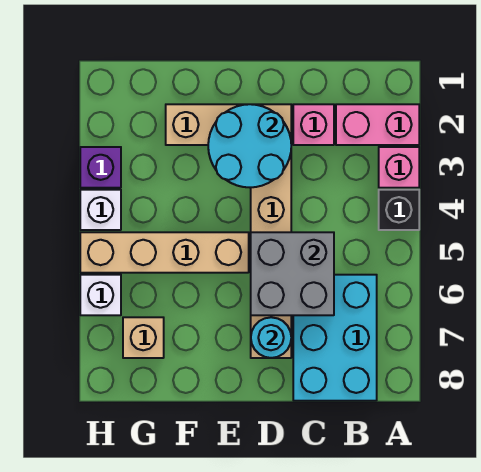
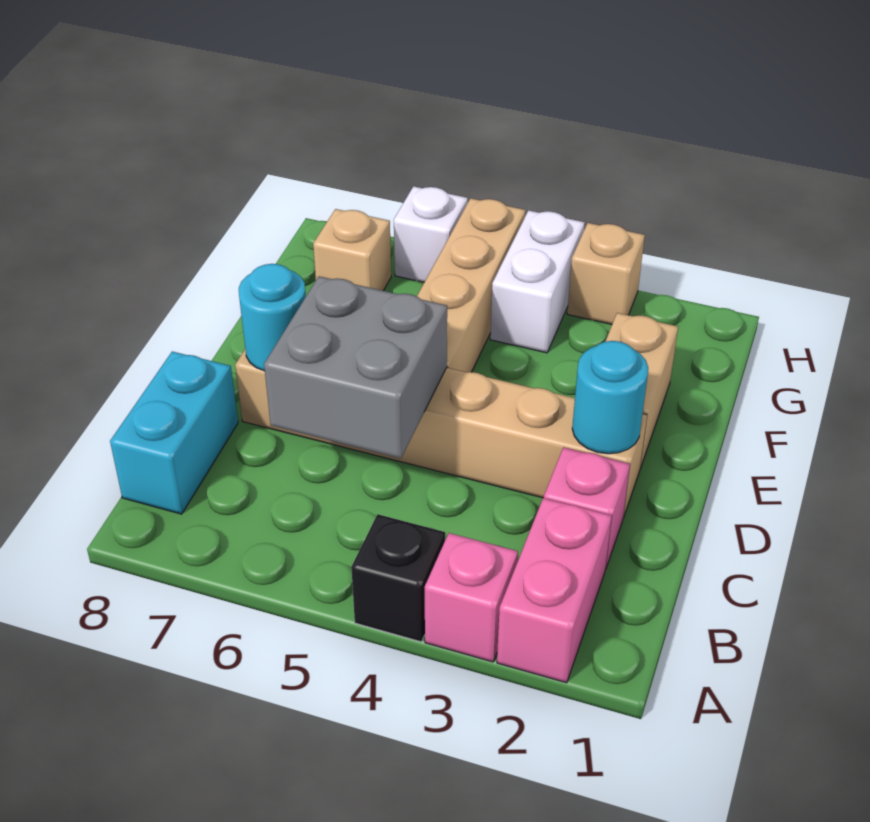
cyan 2x3 brick [293,275,377,401] -> cyan 1x2 brick [110,351,238,514]
cyan 2x2 round brick [208,104,291,187] -> cyan 1x1 round brick [572,341,648,454]
purple 1x1 brick [80,147,121,188] -> tan 1x1 brick [567,223,645,324]
white 1x1 brick [80,190,121,230] -> white 1x2 brick [490,210,585,353]

